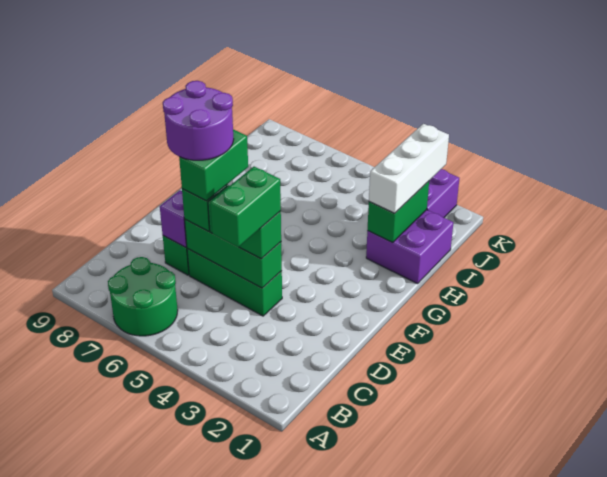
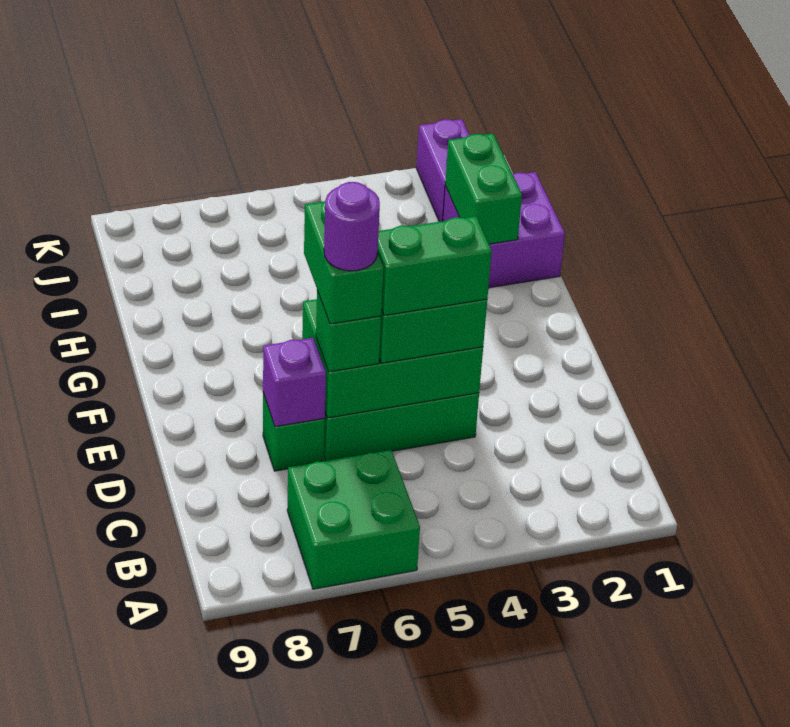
green 2x2 round brick [108,257,178,336] -> green 2x2 brick [287,450,420,589]
green 1x2 brick [210,167,281,247] -> green 1x2 brick turned to [378,216,492,315]
green 1x3 brick [185,220,282,288] -> green 2x3 brick [302,299,483,418]
purple 2x2 round brick [163,81,234,160] -> purple 1x1 round brick [324,182,380,271]
white 1x3 brick [369,124,449,213] -> none

